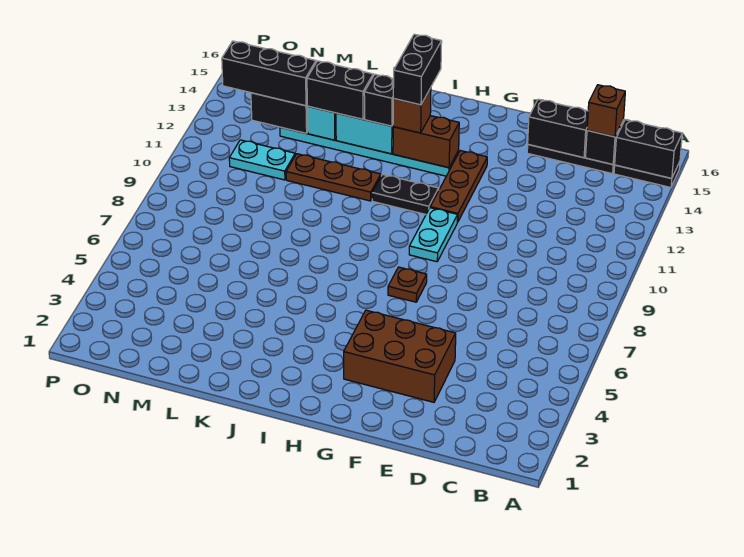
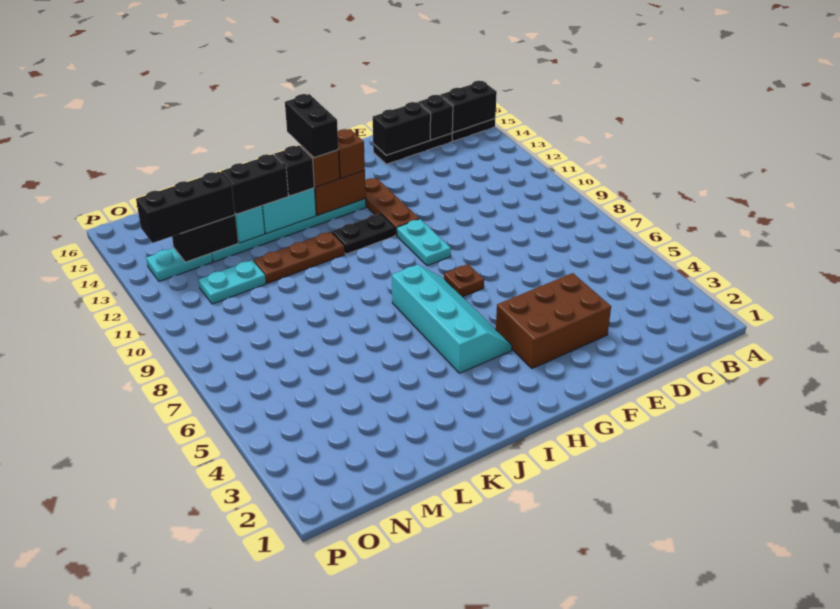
brown 1x1 brick [587,85,625,137] -> brown 1x1 brick moved to [338,129,365,178]
none -> cyan 2x4 slope [392,265,512,373]
none -> cyan 1x2 plate [146,248,213,281]

